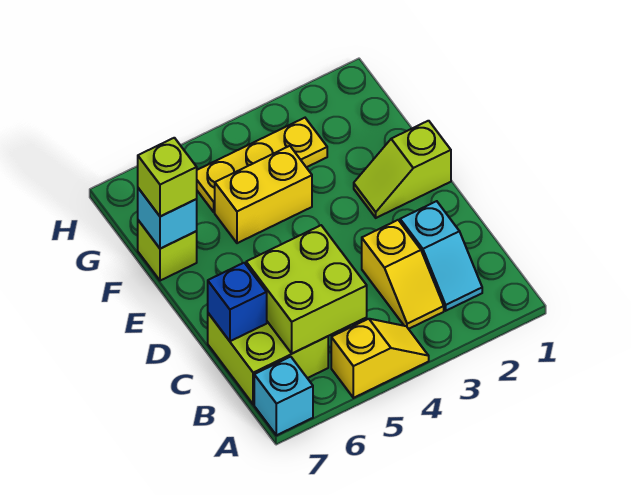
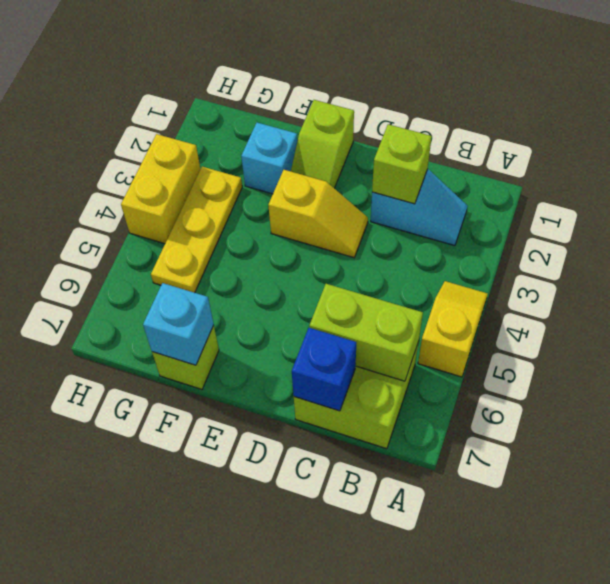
cyan 1x1 brick [254,357,313,435] -> cyan 1x1 brick moved to [241,123,297,194]
yellow 1x2 slope [362,220,444,329] -> yellow 1x2 slope moved to [268,170,368,258]
lime 2x2 brick [246,225,367,354] -> lime 1x2 brick [309,284,423,381]
yellow 1x2 brick [215,146,312,243] -> yellow 1x2 brick moved to [121,134,200,244]
lime 1x1 brick [138,138,197,217] -> lime 1x1 brick moved to [372,124,432,204]

